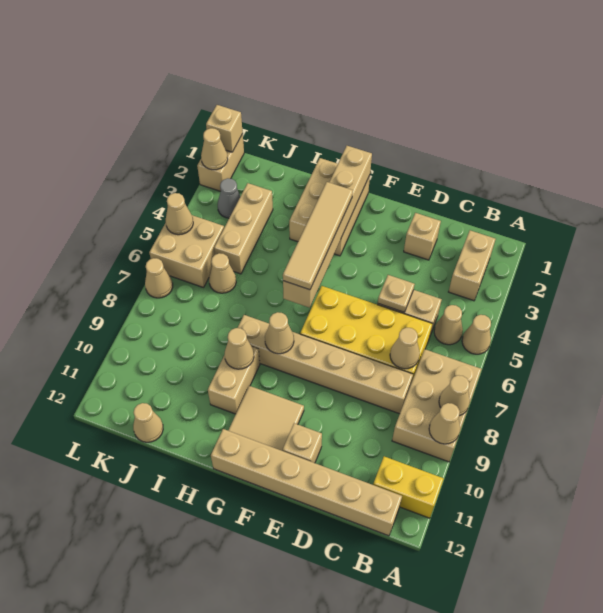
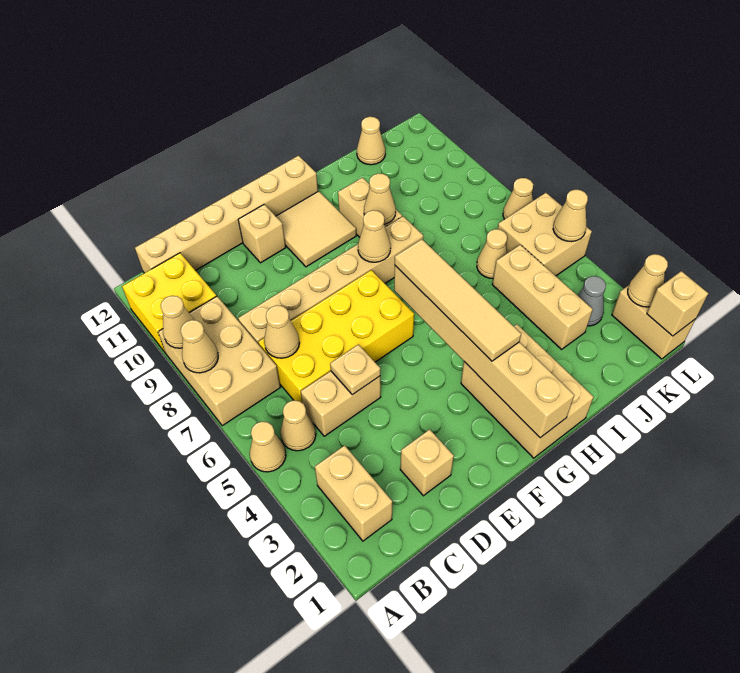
yellow 1x2 brick [373,456,444,518] -> yellow 2x2 brick [122,253,216,353]

